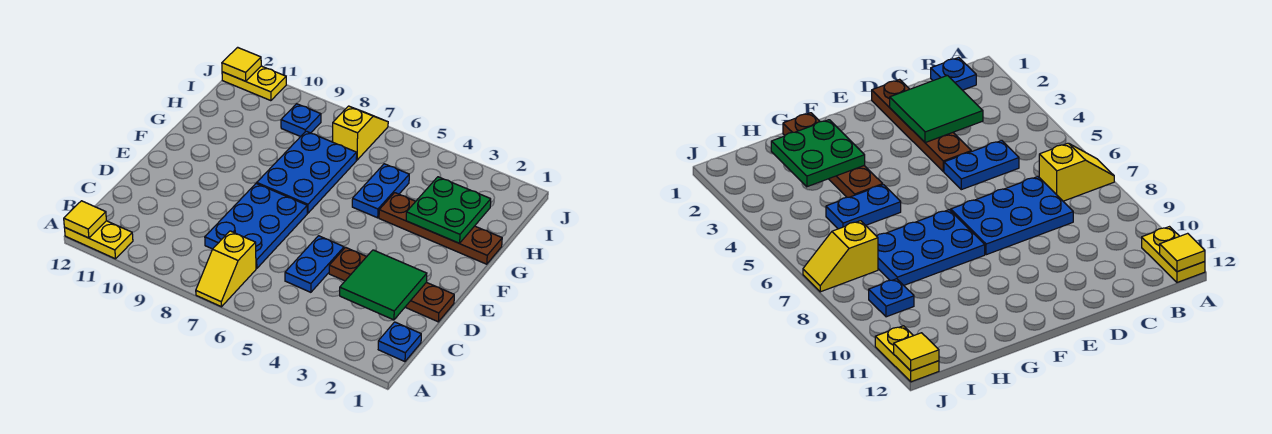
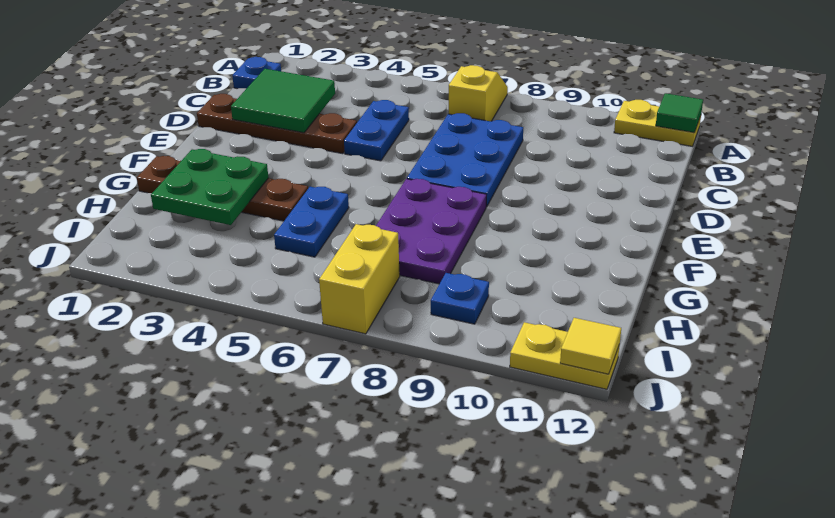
yellow 1x1 tile [64,201,106,238] -> green 1x1 tile [656,93,703,133]
blue 2x3 plate [257,131,357,213] -> purple 2x3 plate [376,179,486,284]
yellow 1x2 slope [333,106,388,160] -> yellow 1x2 brick [319,224,400,334]

